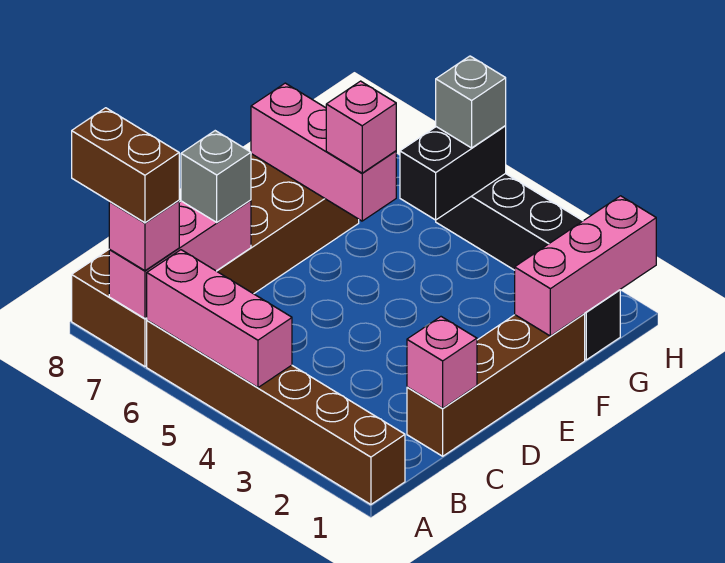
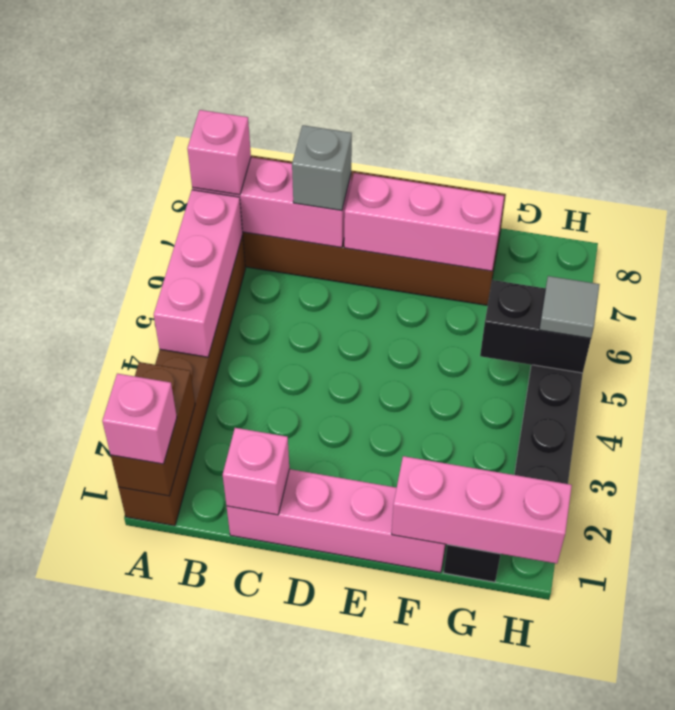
brown 1x2 brick [72,108,179,223] -> brown 1x2 brick moved to [111,362,195,496]
brown 1x4 brick [407,314,585,456] -> pink 1x4 brick [227,469,446,573]
pink 1x3 brick [251,83,396,221] -> pink 1x3 brick turned to [344,173,504,271]
pink 1x1 brick [326,81,396,173] -> pink 1x1 brick moved to [102,374,177,464]
grey 1x1 brick [436,56,506,148] -> grey 1x1 tile [539,276,600,338]

